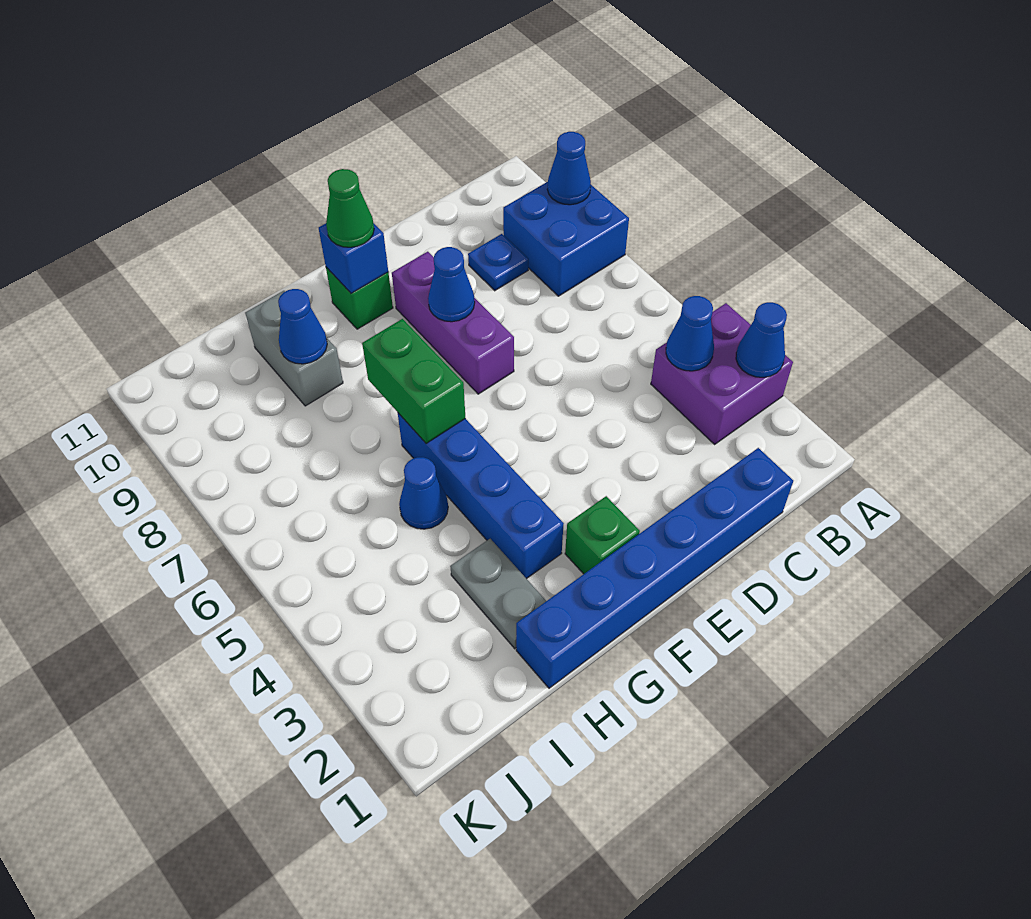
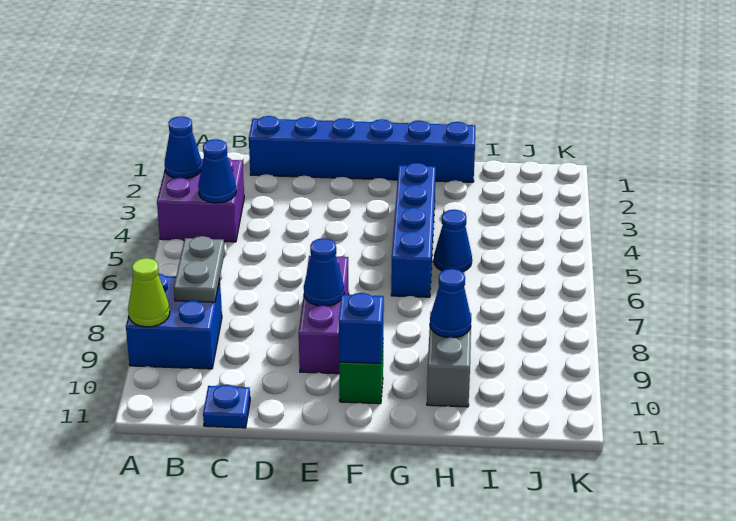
blue 1x1 cone [547,132,591,205] -> lime 1x1 cone [128,258,170,327]
blue 1x1 plate [468,234,528,291] -> blue 1x1 plate moved to [203,385,250,428]
green 1x1 brick [565,496,640,574] -> none
green 1x1 cone [326,169,374,247] -> none
green 1x2 brick [362,319,465,443] -> none
grey 1x2 plate [450,539,546,649] -> grey 1x2 plate moved to [174,236,225,302]

